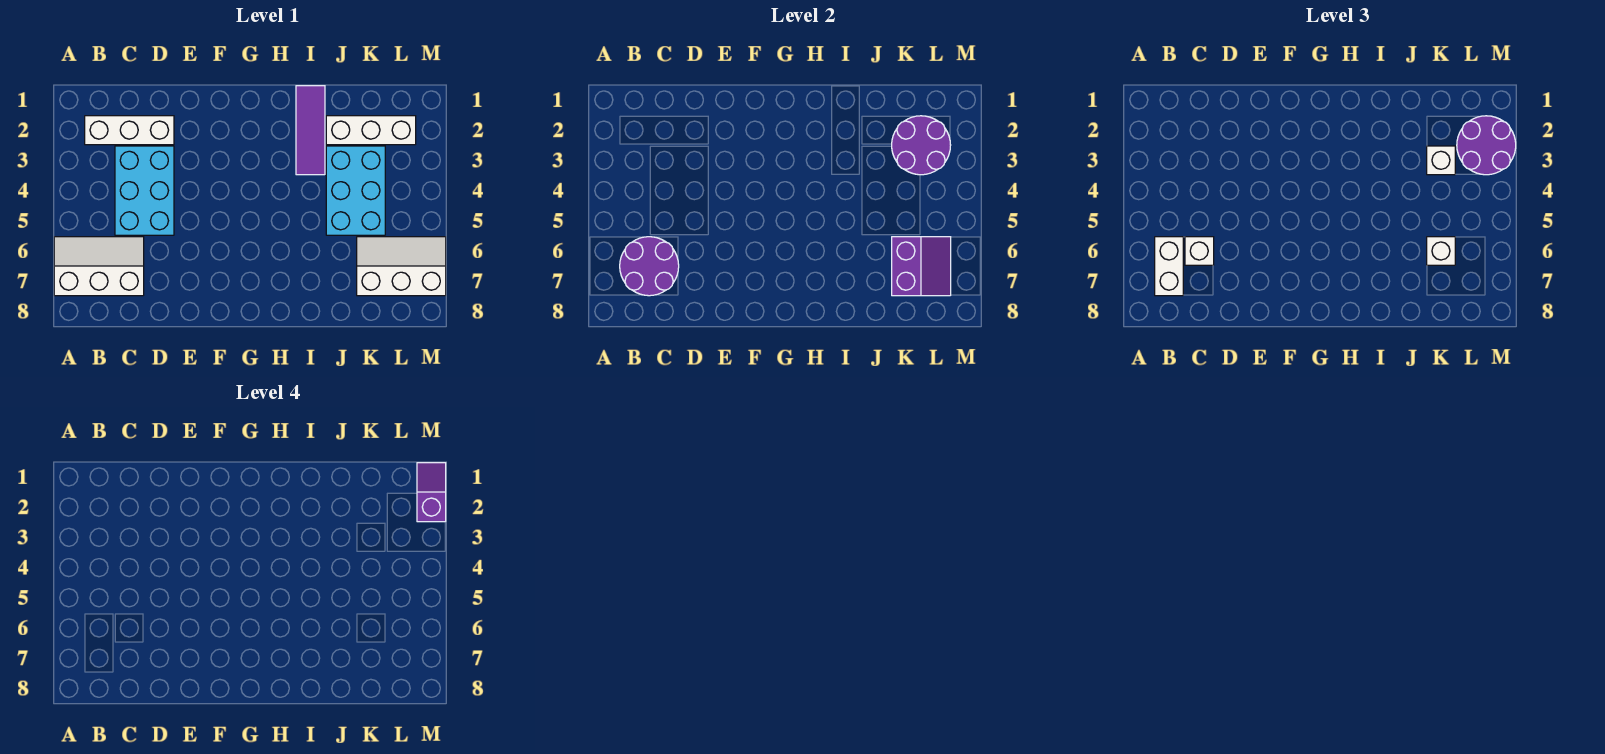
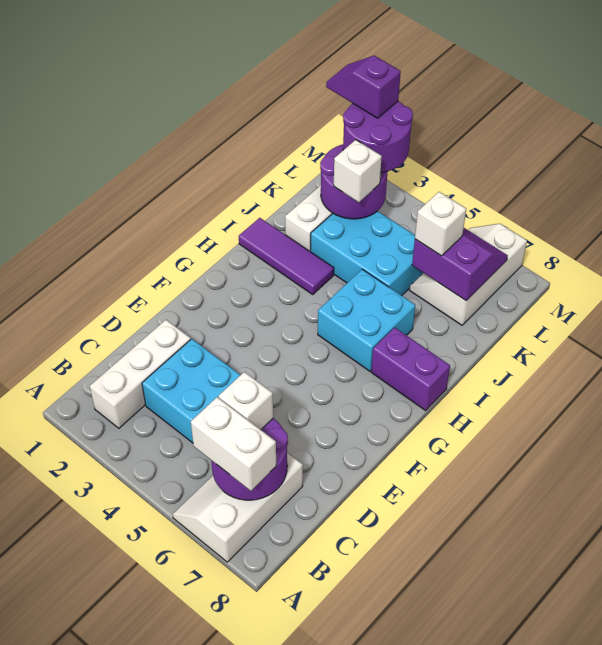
none -> cyan 2x2 brick [318,269,415,371]
none -> purple 1x2 brick [371,327,450,411]

